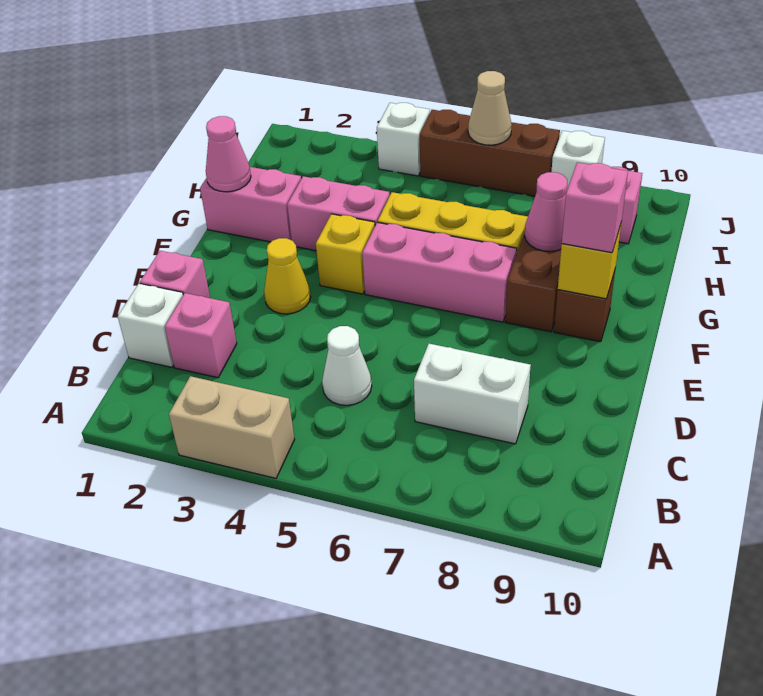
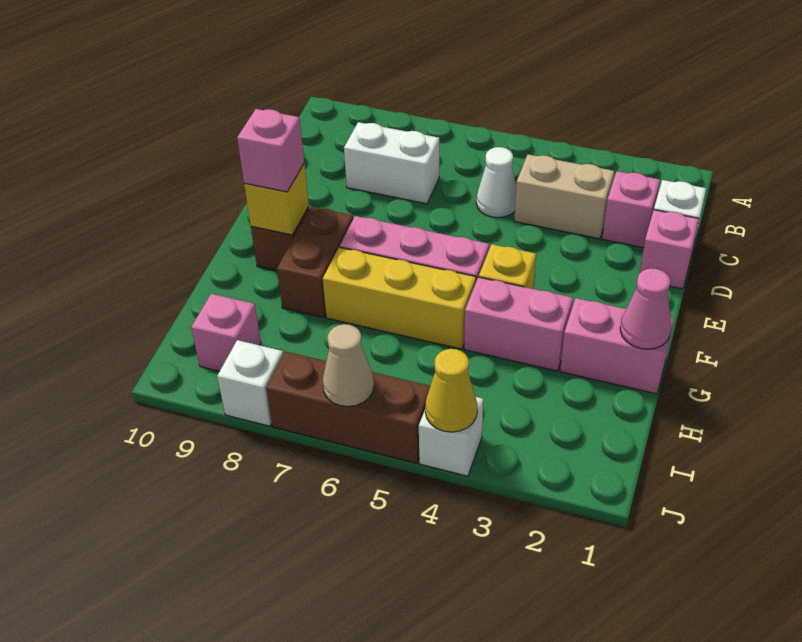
tan 1x2 brick [169,376,295,478] -> tan 1x2 brick moved to [514,154,614,239]
yellow 1x1 cone [264,238,311,314] -> yellow 1x1 cone moved to [425,349,477,432]
pink 1x1 cone [525,172,567,251] -> none

